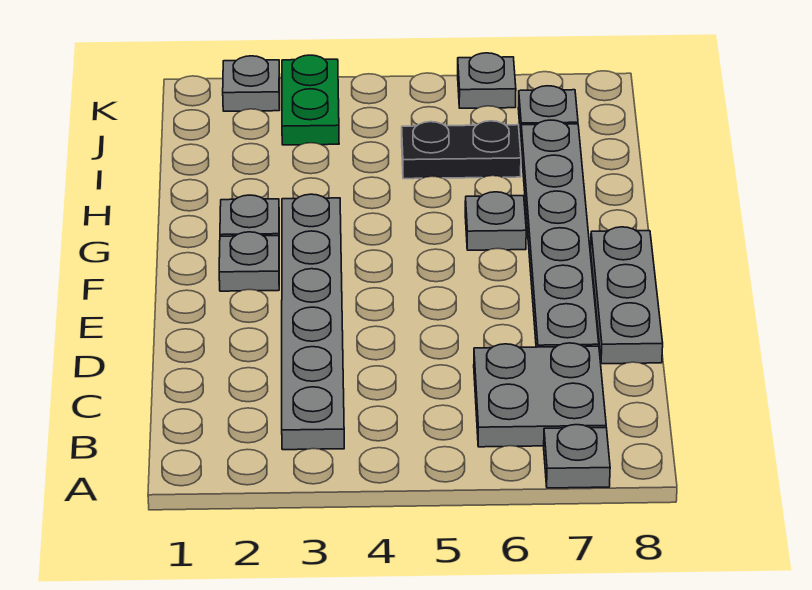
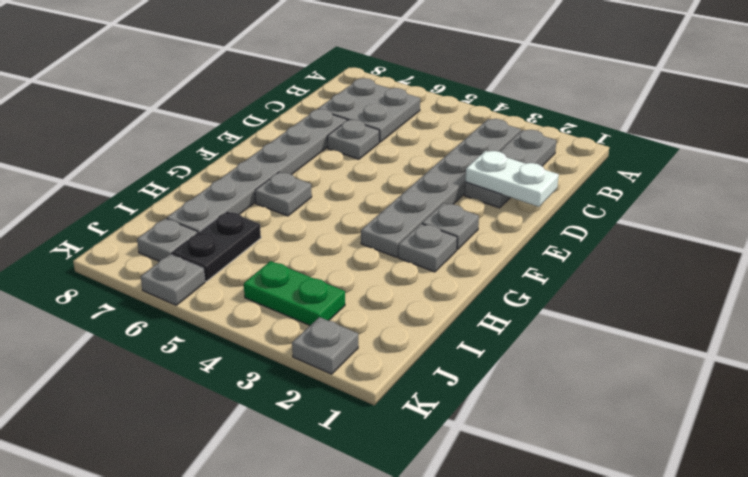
grey 1x1 plate [544,425,610,488] -> grey 1x1 plate moved to [327,120,379,159]
none -> white 1x2 plate [465,151,559,207]
grey 1x3 plate [591,227,663,364] -> grey 1x3 plate moved to [465,130,556,208]
black 1x2 plate [402,121,521,179] -> black 1x2 plate turned to [171,211,261,281]
green 1x2 plate [282,55,339,145] -> green 1x2 plate turned to [244,261,345,325]

